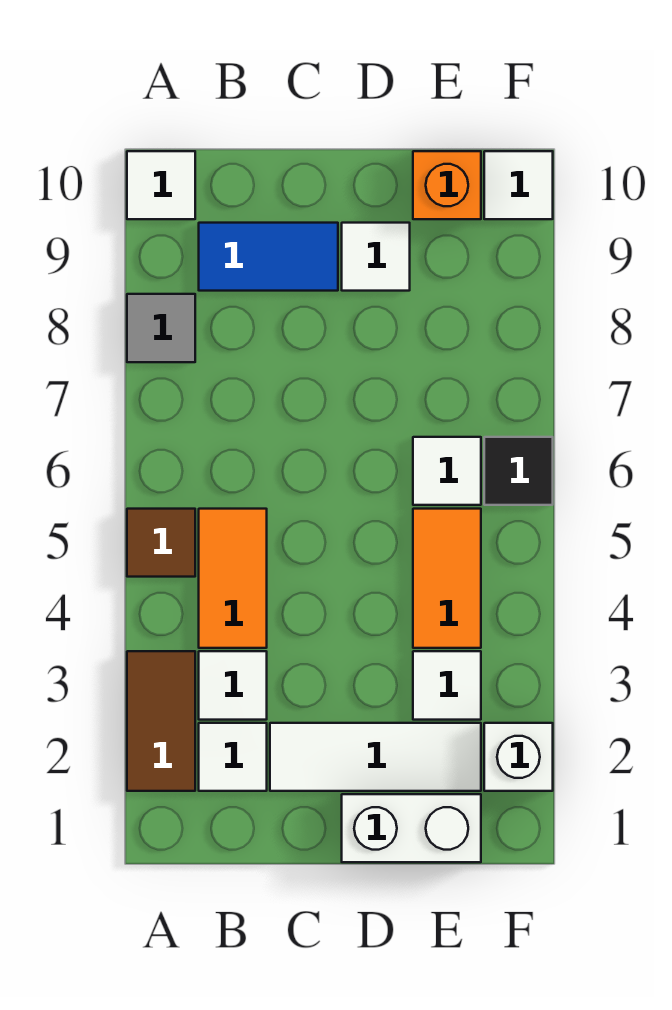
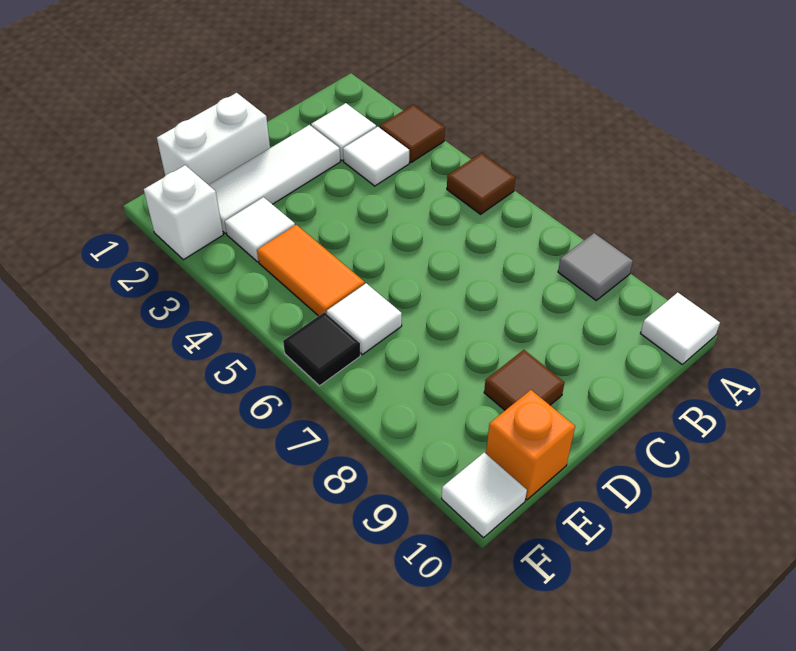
brown 1x2 tile [127,651,195,791] -> brown 1x1 tile [380,105,445,163]
orange 1x2 tile [199,509,267,648] -> none
blue 1x2 tile [199,223,338,291] -> none
white 1x1 tile [342,223,410,291] -> brown 1x1 tile [484,350,564,410]

